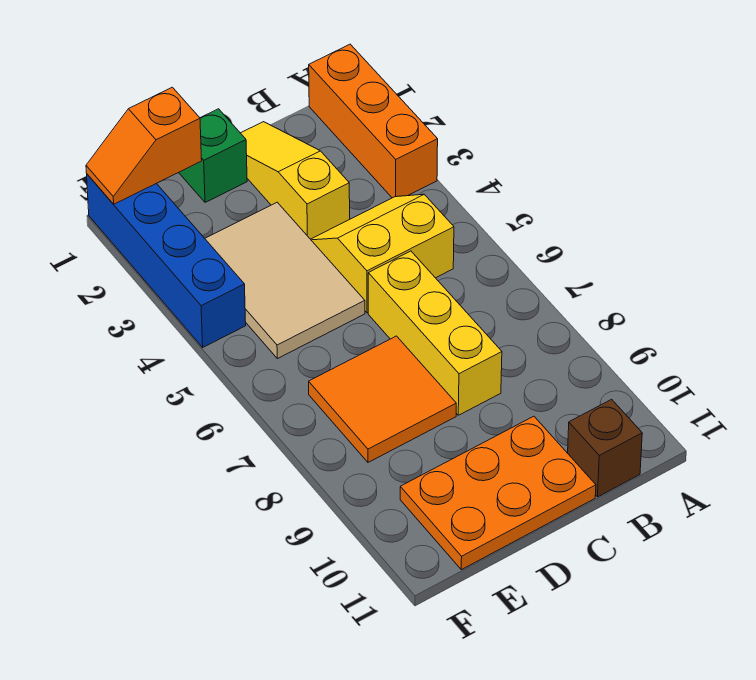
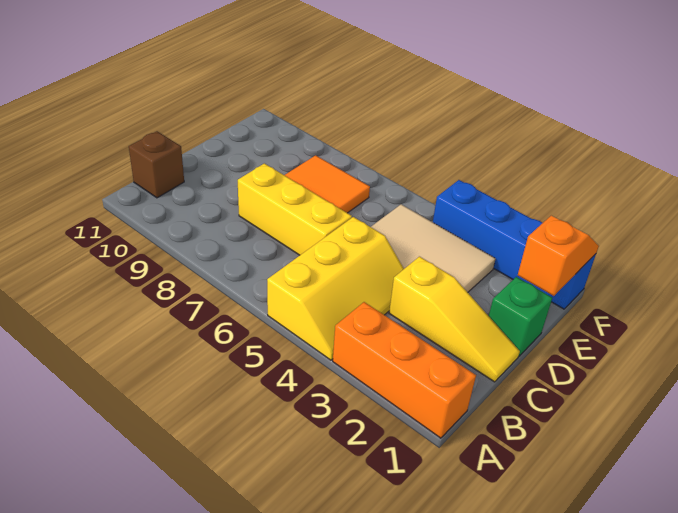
yellow 2x2 slope [311,194,454,313] -> yellow 2x3 slope [267,217,404,360]
orange 2x3 plate [400,416,596,570] -> none

